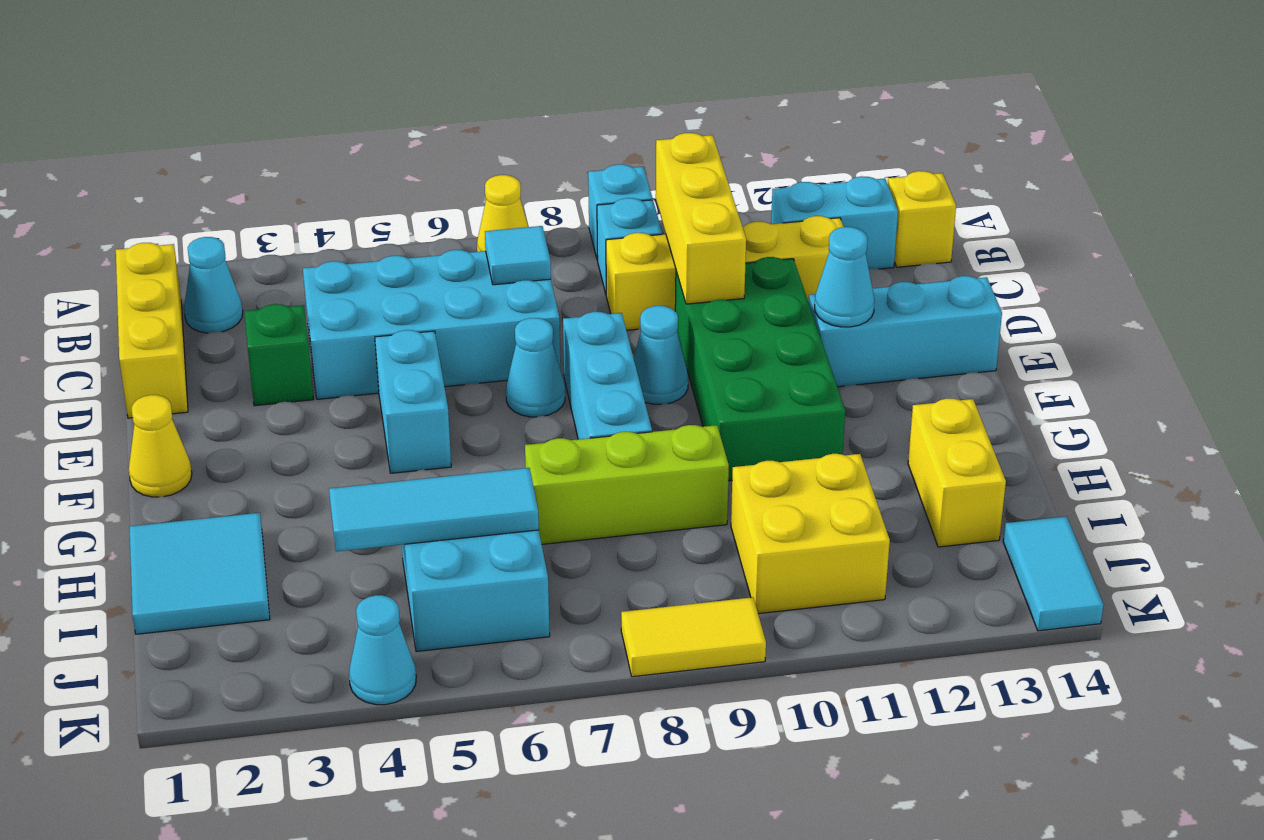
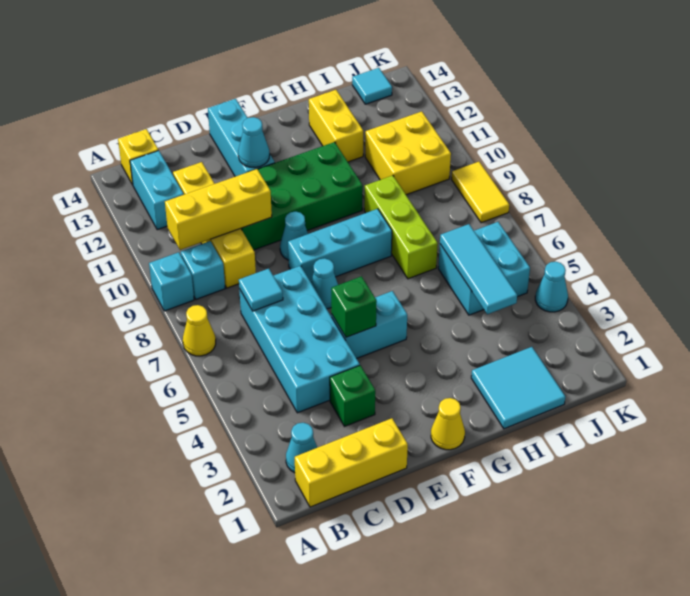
none -> green 1x1 brick [331,276,377,337]
yellow 1x2 brick [908,399,1006,547] -> yellow 1x2 brick turned to [309,90,363,162]
cyan 1x2 tile [1003,516,1103,631] -> cyan 1x1 tile [352,68,392,104]

